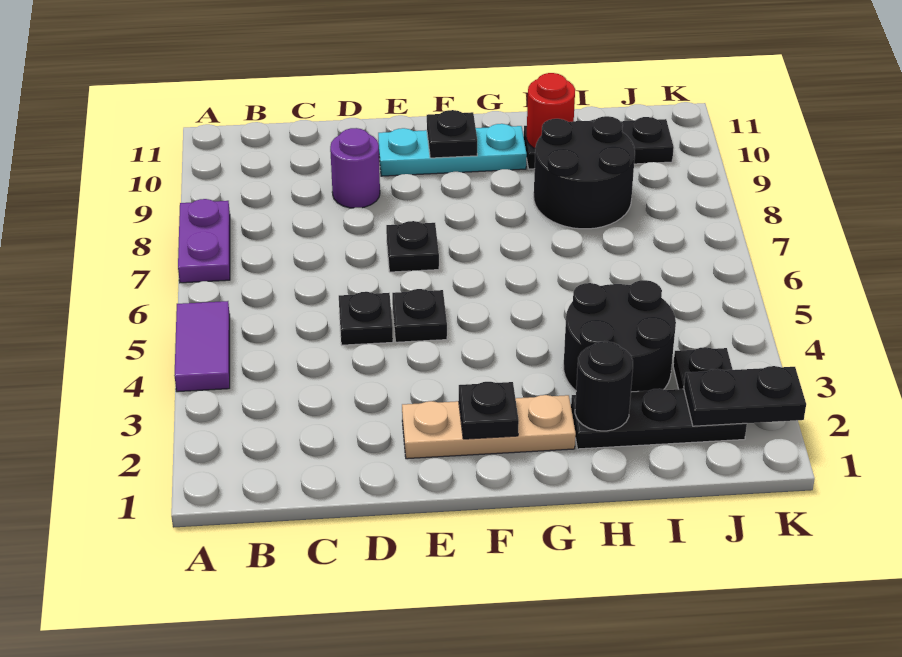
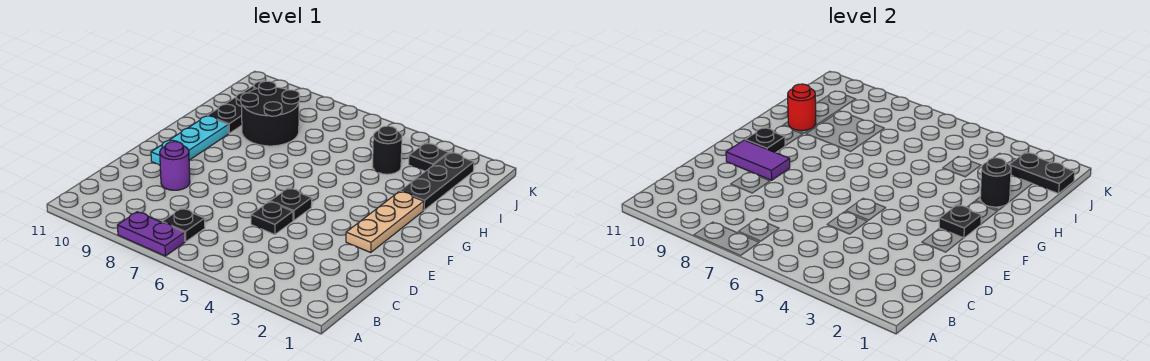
purple 1x2 tile [174,301,230,392] -> purple 1x2 tile moved to [726,140,790,180]
black 1x1 plate [386,221,439,272] -> black 1x1 plate moved to [162,208,205,242]
black 2x2 round brick [564,280,676,392] -> black 1x1 round brick [372,126,402,174]
black 1x2 plate [684,366,806,426] -> black 1x2 plate turned to [1009,153,1075,194]

